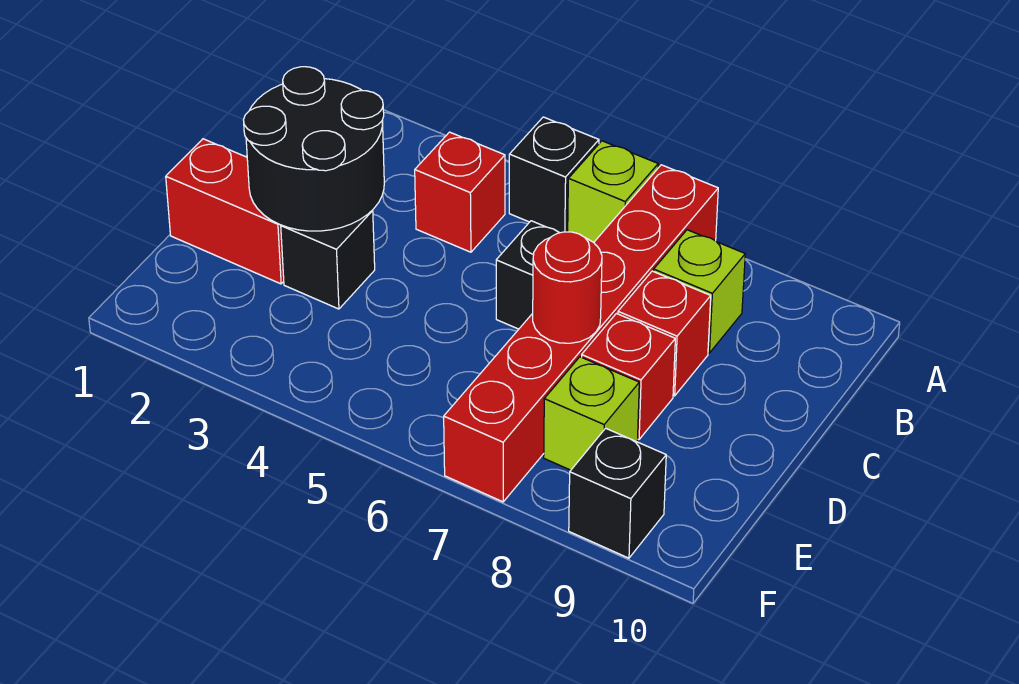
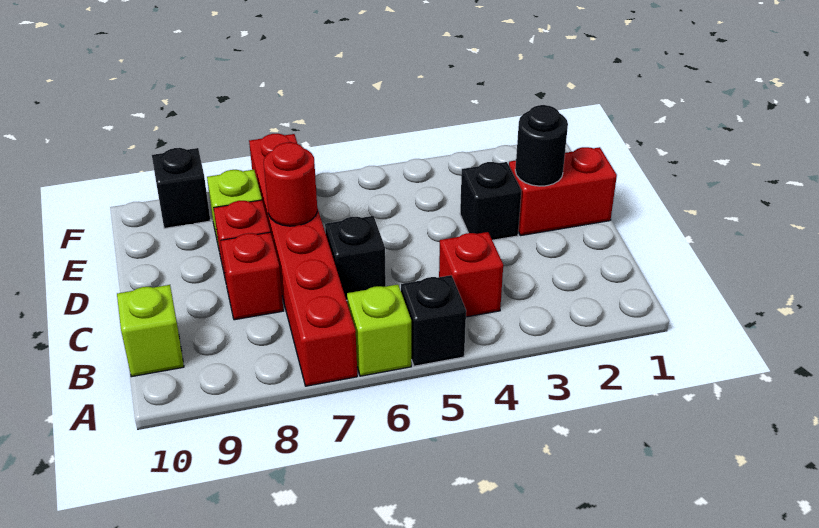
lime 1x1 brick [654,230,745,353] -> lime 1x1 brick moved to [117,285,184,377]
black 2x2 round brick [244,67,384,231] -> black 1x1 round brick [515,105,568,186]

